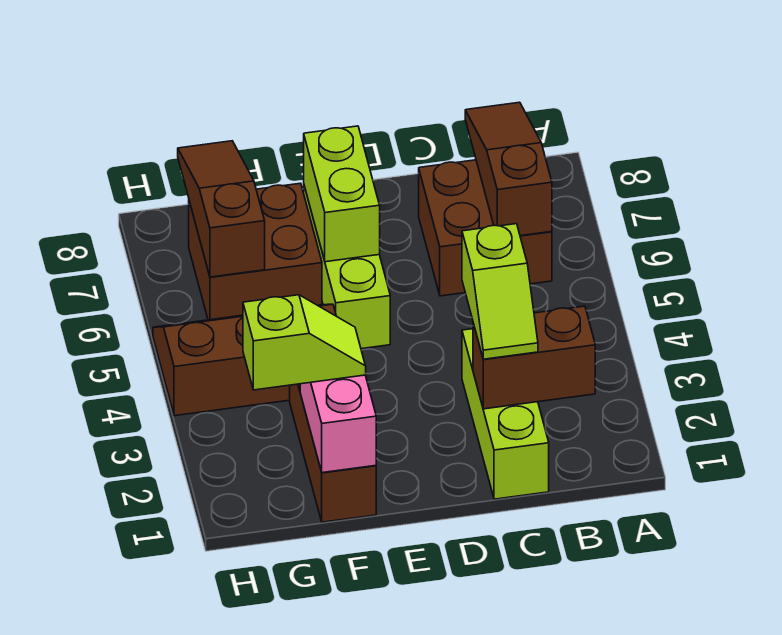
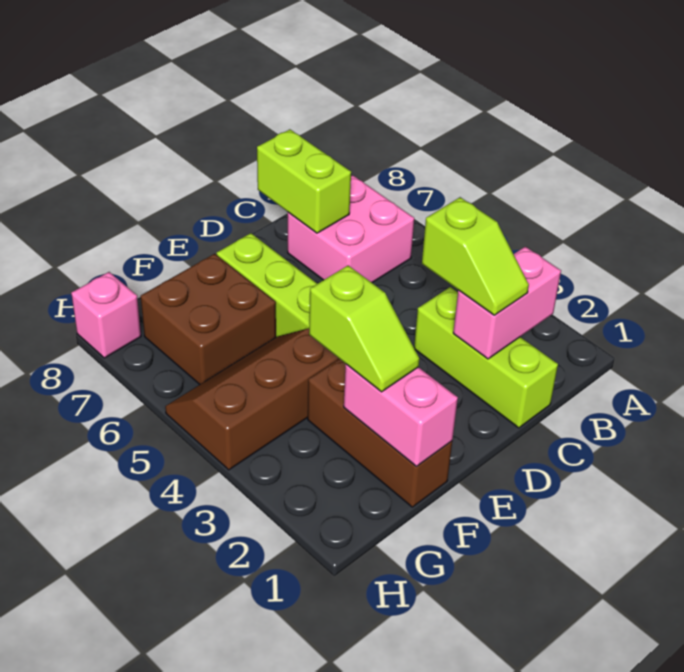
brown 1x2 brick [473,306,595,409] -> pink 1x2 brick [453,247,561,359]
brown 2x2 brick [419,160,552,296] -> pink 2x2 brick [288,175,414,283]
brown 1x3 slope [465,102,552,236] -> none
lime 1x2 brick [304,126,380,262] -> lime 1x2 brick moved to [257,129,351,233]
lime 1x2 slope [243,295,366,390] -> lime 1x2 slope turned to [309,265,419,392]
brown 1x3 slope [178,141,265,277] -> none
none -> pink 1x1 brick [71,272,141,358]

